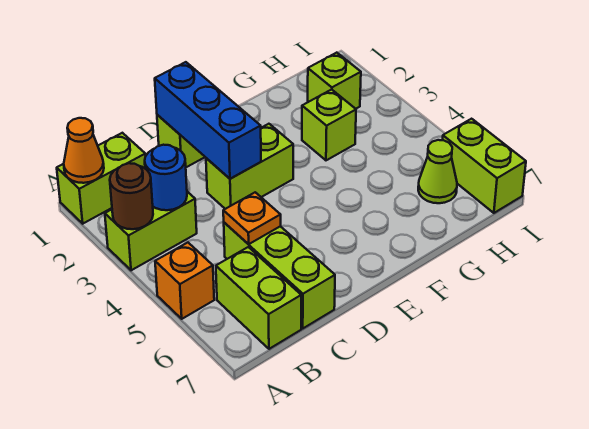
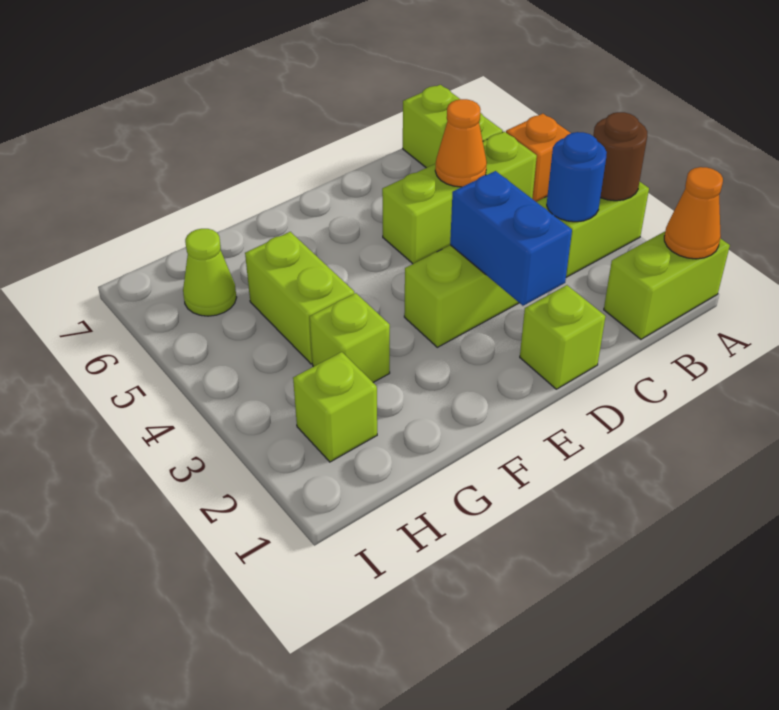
lime 1x3 brick [224,223,335,328] -> lime 1x3 brick turned to [382,132,537,264]
orange 1x1 plate [223,192,281,244] -> orange 1x1 cone [435,99,487,187]
blue 1x3 brick [155,62,261,179] -> blue 1x2 brick [450,171,572,306]
lime 1x2 brick [443,119,526,213] -> lime 1x2 brick moved to [245,232,354,364]

